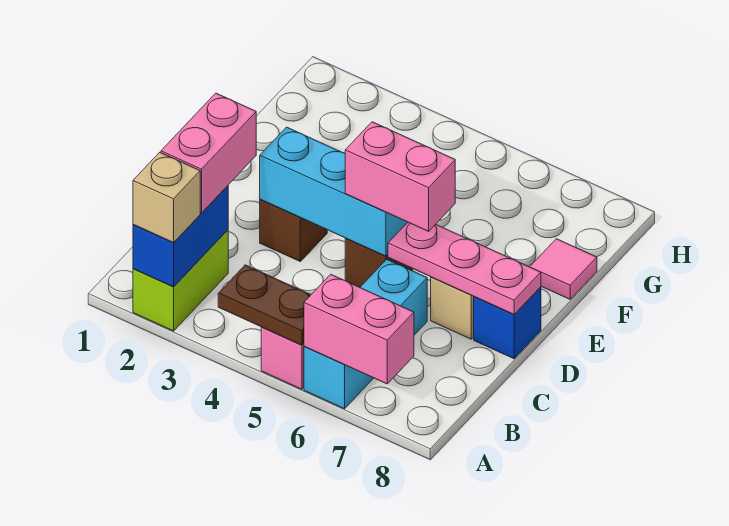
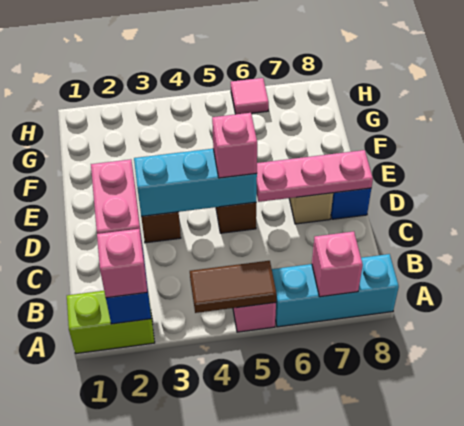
lime 1x2 brick [133,230,228,331] -> lime 1x2 brick turned to [67,291,155,354]
tan 1x1 brick [133,152,200,243] -> pink 1x1 brick [97,229,147,298]
brown 1x2 plate [218,265,310,345] -> brown 1x2 tile [190,261,277,313]
cyan 1x3 brick [304,259,427,409] -> cyan 1x3 brick turned to [272,254,399,327]
pink 1x2 brick [304,274,414,384] -> pink 1x1 brick [312,231,363,297]
pink 1x2 brick [345,122,455,231] -> pink 1x1 brick [212,113,257,178]
pink 1x1 tile [530,239,597,299] -> pink 1x1 tile moved to [231,78,269,114]

